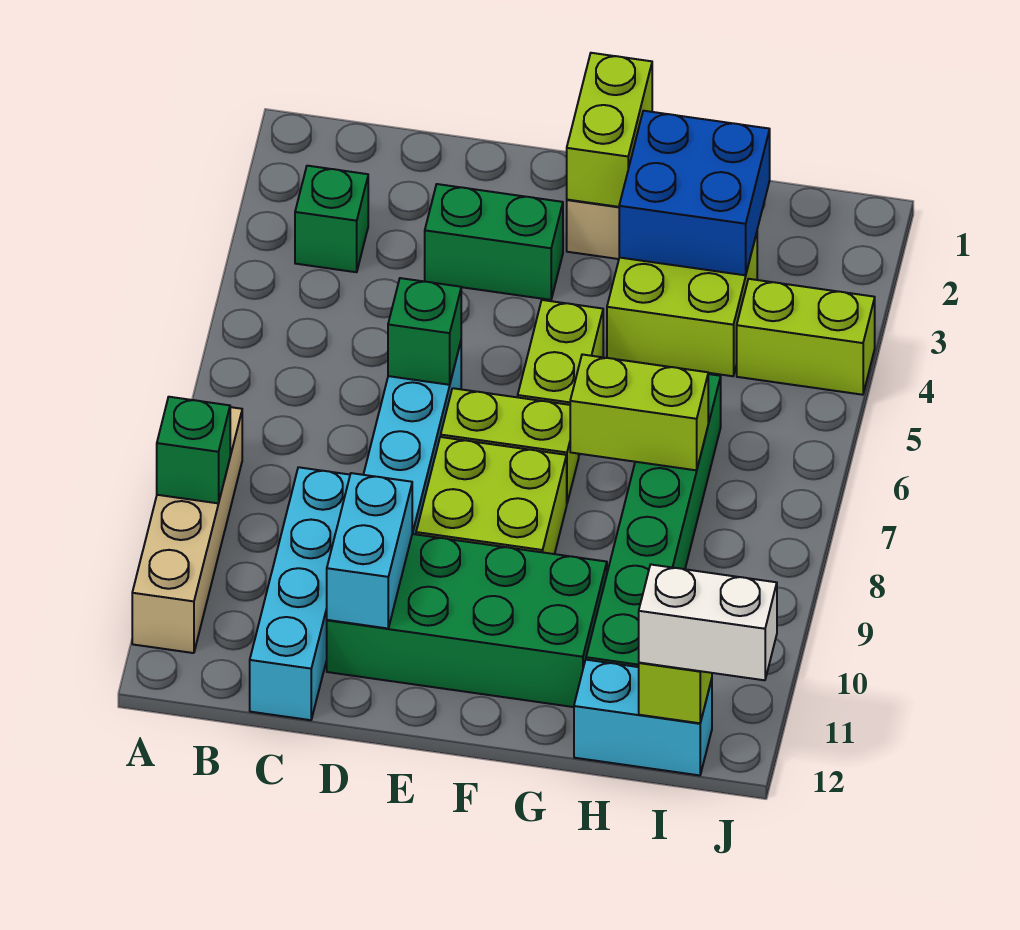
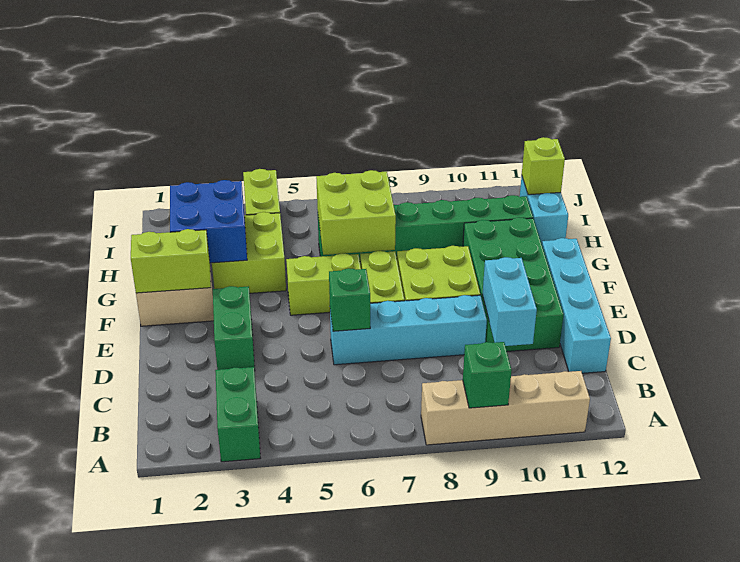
green 1x1 brick [295,166,368,272] -> green 1x2 brick [215,367,260,462]
cyan 1x4 brick [250,467,350,720] -> cyan 1x4 brick turned to [542,238,611,373]
cyan 1x2 brick [327,473,412,628] -> cyan 1x2 brick turned to [482,257,537,346]
lime 1x2 brick [570,354,708,470] -> lime 2x2 brick [316,170,396,255]
white 1x2 brick [639,565,777,680] -> none

